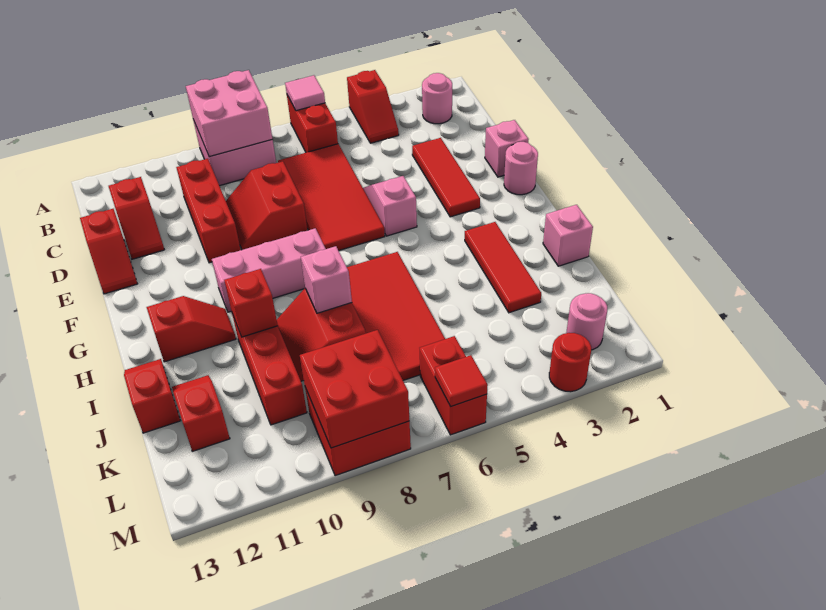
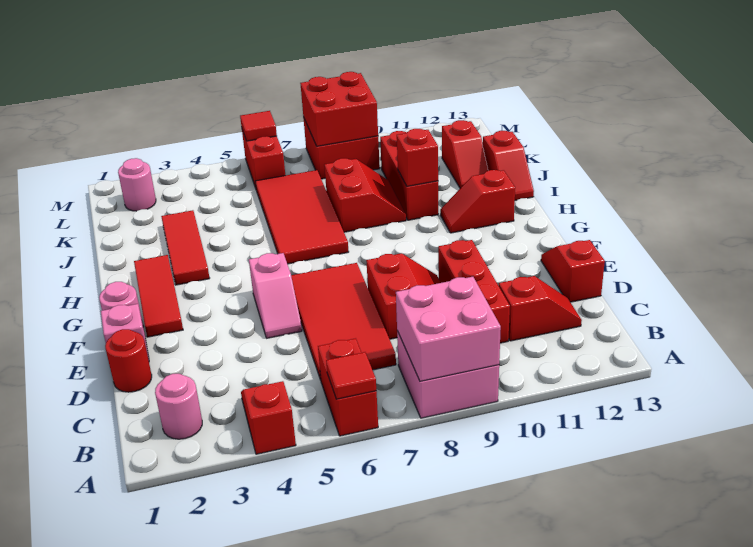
pink 1x1 tile [285,75,325,111] -> red 1x1 tile [326,352,376,399]
red 1x2 slope [109,177,164,259] -> red 1x2 slope turned to [499,276,582,341]
red 1x3 tile [412,138,480,217] -> red 1x3 tile moved to [134,255,183,337]
pink 1x3 brick [212,228,326,312] -> none
pink 1x1 brick [543,205,593,266] -> none
pink 1x1 brick [301,246,352,313] -> none
red 1x1 round brick [549,333,591,392] -> red 1x1 round brick moved to [105,329,152,392]

